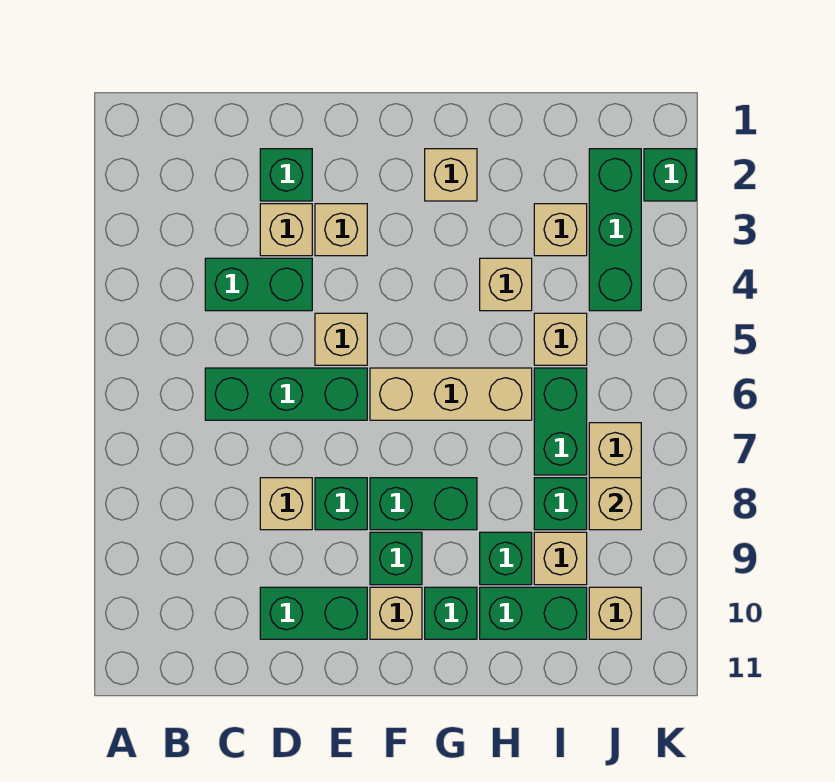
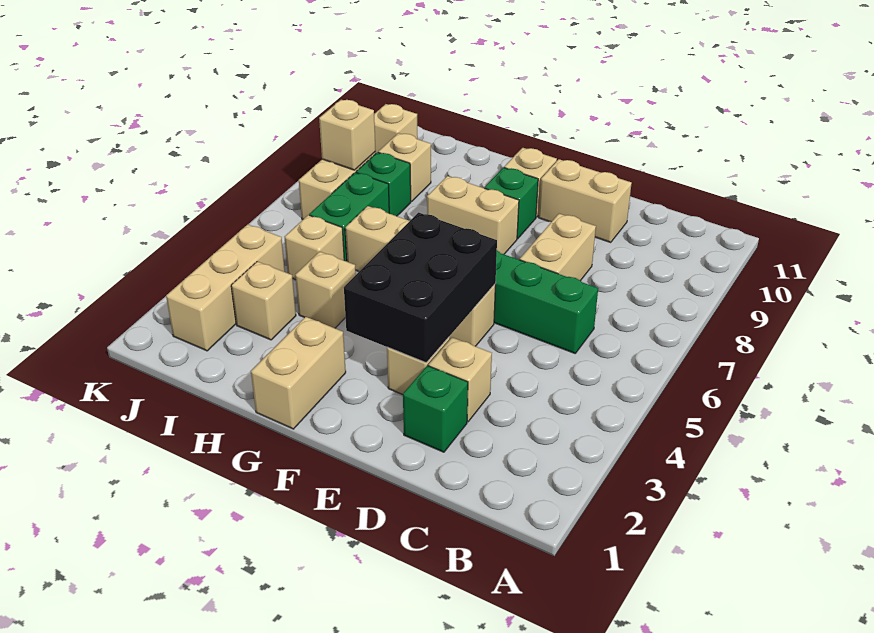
green 1x2 brick [205,258,312,311] -> none
tan 1x1 brick [260,478,312,530] -> tan 1x2 brick [520,214,596,281]
green 1x2 brick [260,587,367,639] -> tan 1x2 brick [539,159,632,242]
none -> black 2x3 brick [344,213,497,363]
green 1x1 brick [315,478,367,530] -> none
green 1x2 brick [370,478,477,530] -> tan 1x2 brick [427,176,519,254]
tan 1x1 brick [425,149,477,201] -> tan 1x2 brick [251,317,346,429]
green 1x1 brick [425,587,477,639] -> none
green 1x1 brick [480,532,532,585] -> none
green 1x2 brick [480,587,587,639] -> none
green 1x3 brick [589,149,641,311] -> tan 1x3 brick [166,224,285,351]
green 1x1 brick [644,149,696,201] -> none

